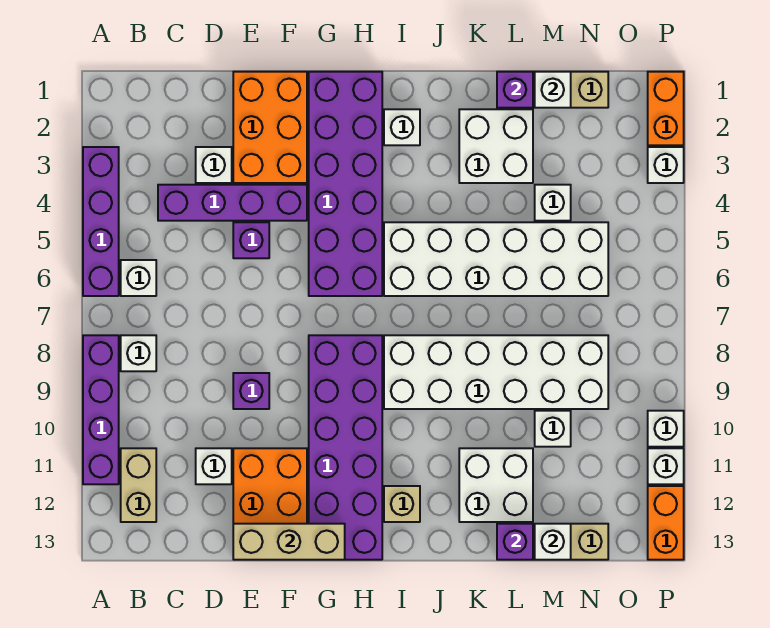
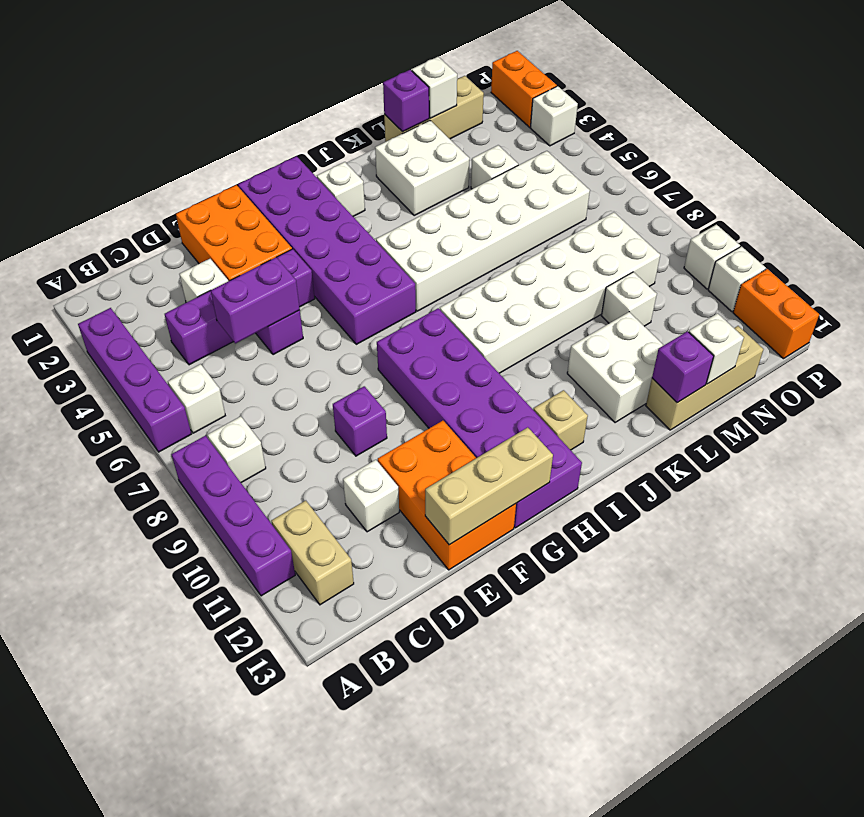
none -> purple 1x2 brick [211,257,300,343]

